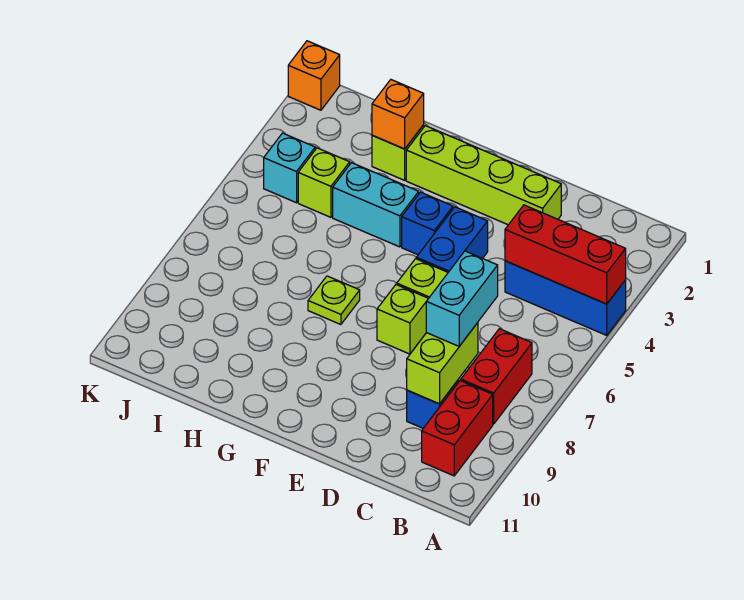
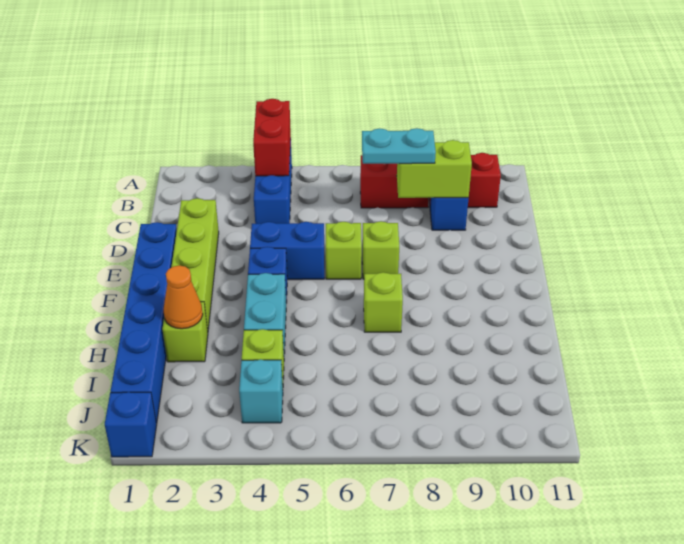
red 1x3 brick [505,205,626,304] -> red 1x2 brick [253,99,291,176]
cyan 1x2 brick [426,251,498,346] -> cyan 1x2 plate [362,128,436,164]
none -> blue 1x6 brick [111,222,177,423]
lime 1x1 plate [308,276,360,325] -> lime 1x1 brick [364,272,403,332]
orange 1x1 brick [372,80,424,149] -> orange 1x1 cone [164,265,203,329]
orange 1x1 brick [288,41,340,110] -> blue 1x1 brick [105,392,157,457]

